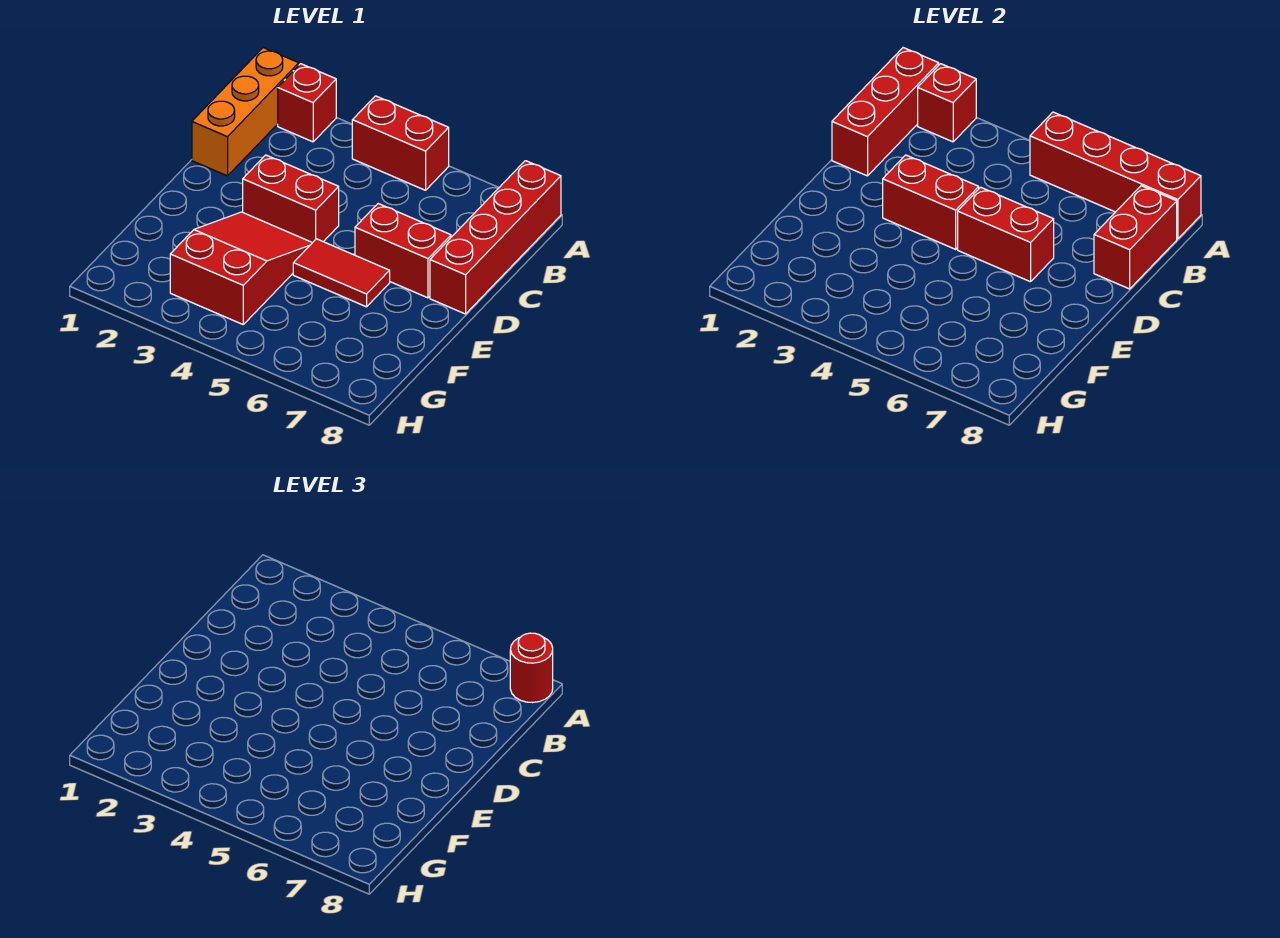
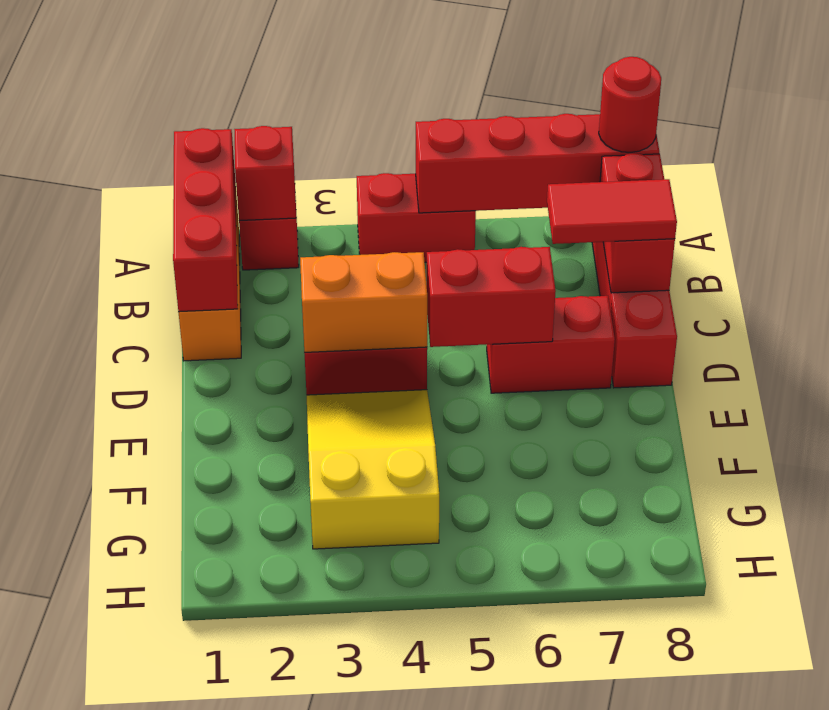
red 1x2 brick [883,155,979,249] -> orange 1x2 brick [300,252,427,352]
red 2x3 slope [170,212,312,324] -> yellow 2x3 slope [307,390,439,549]
red 1x2 tile [293,239,390,307] -> red 1x2 tile moved to [547,179,677,244]

